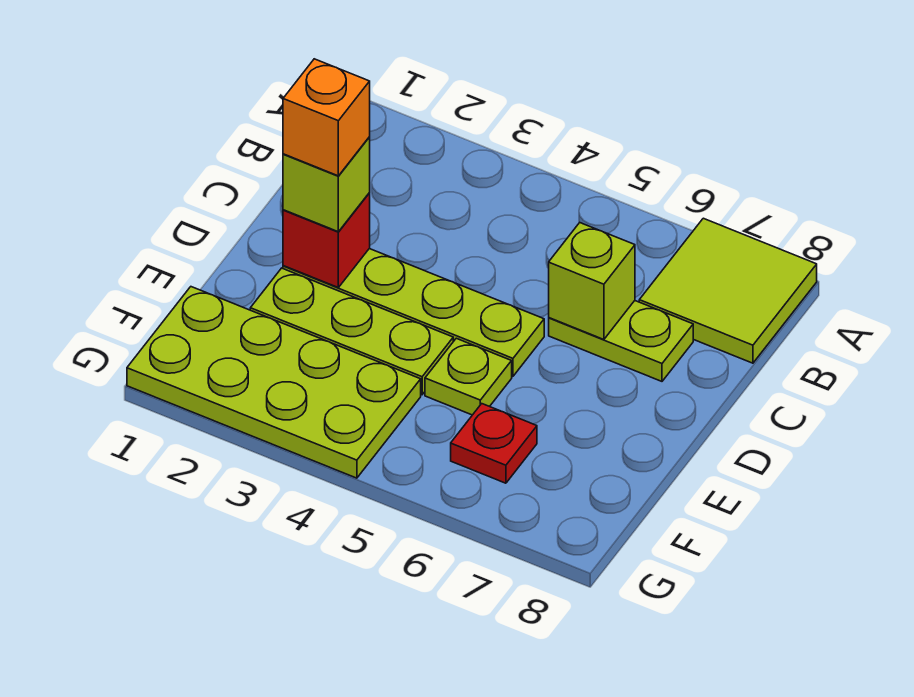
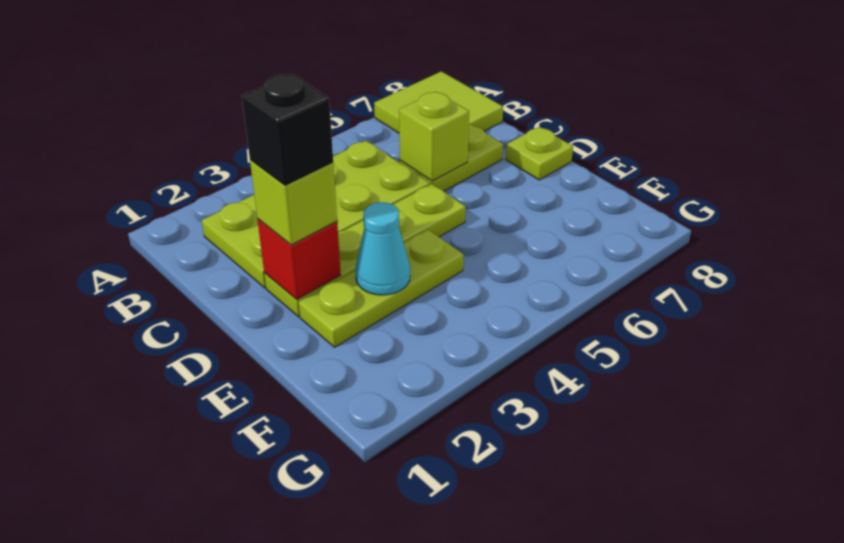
orange 1x1 brick [283,59,370,176] -> black 1x1 brick [242,74,333,185]
none -> cyan 1x1 cone [355,202,410,295]
lime 1x1 plate [425,338,512,415] -> lime 1x1 plate moved to [506,127,573,180]
lime 2x4 plate [127,287,421,478] -> lime 2x4 plate moved to [202,141,430,288]
red 1x1 plate [451,404,537,483] -> none

